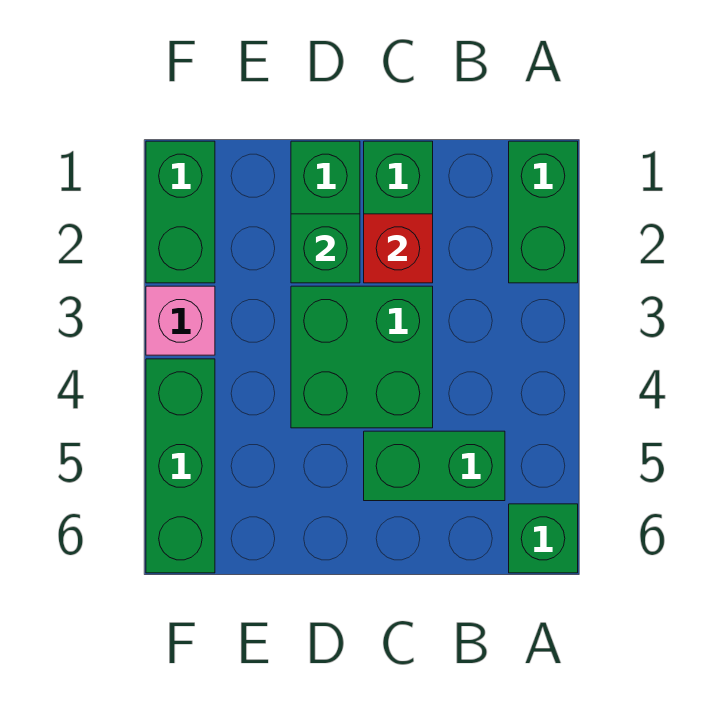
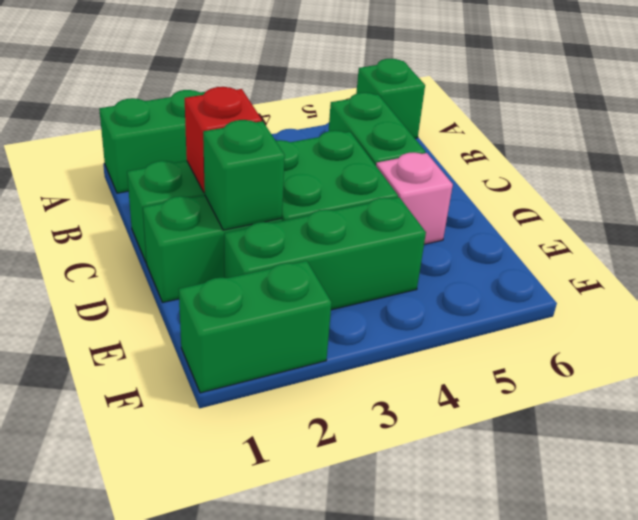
pink 1x1 brick [146,286,215,355] -> pink 1x1 brick moved to [376,152,453,244]
green 1x3 brick [146,359,215,573] -> green 1x3 brick moved to [224,197,426,310]

